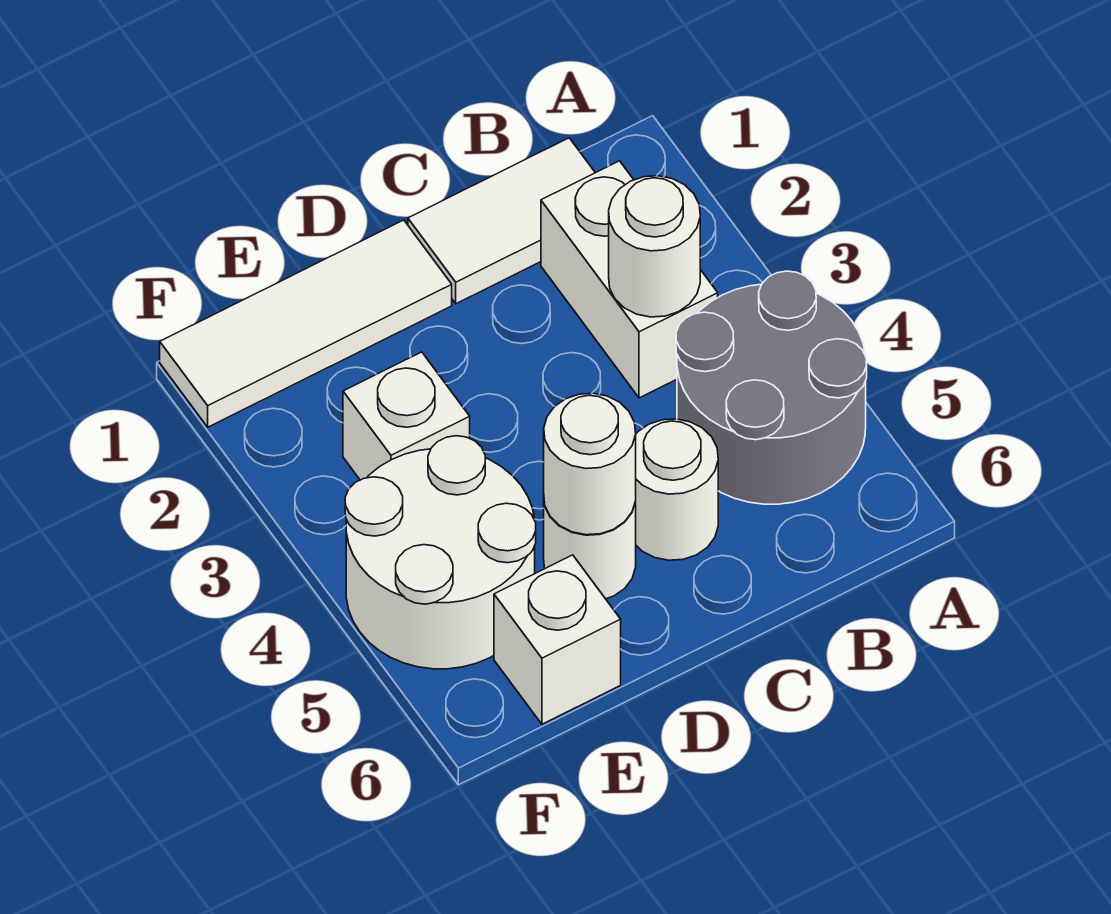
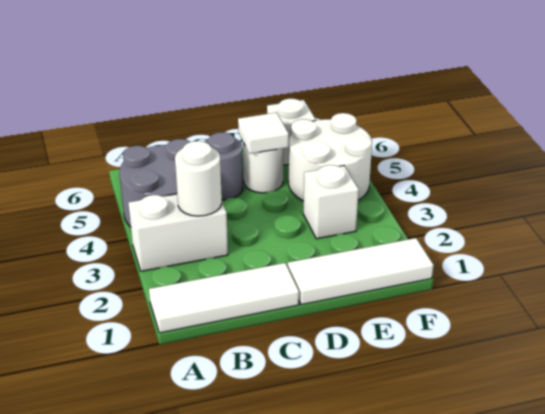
white 1x2 tile [408,138,595,304] -> white 1x3 tile [149,263,299,333]
white 1x2 brick [541,161,718,398] -> white 1x2 brick turned to [128,194,228,271]
white 1x1 round brick [635,419,718,560] -> grey 1x1 round brick [205,132,243,200]
white 1x1 round brick [544,393,636,535] -> white 1x1 tile [238,112,289,154]

